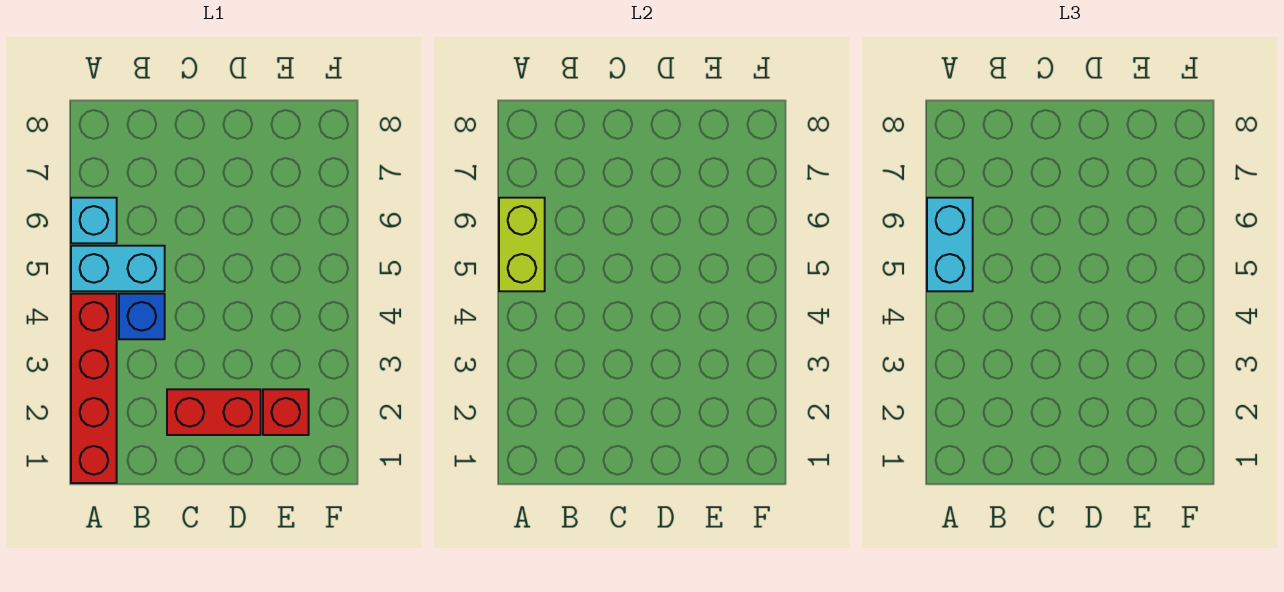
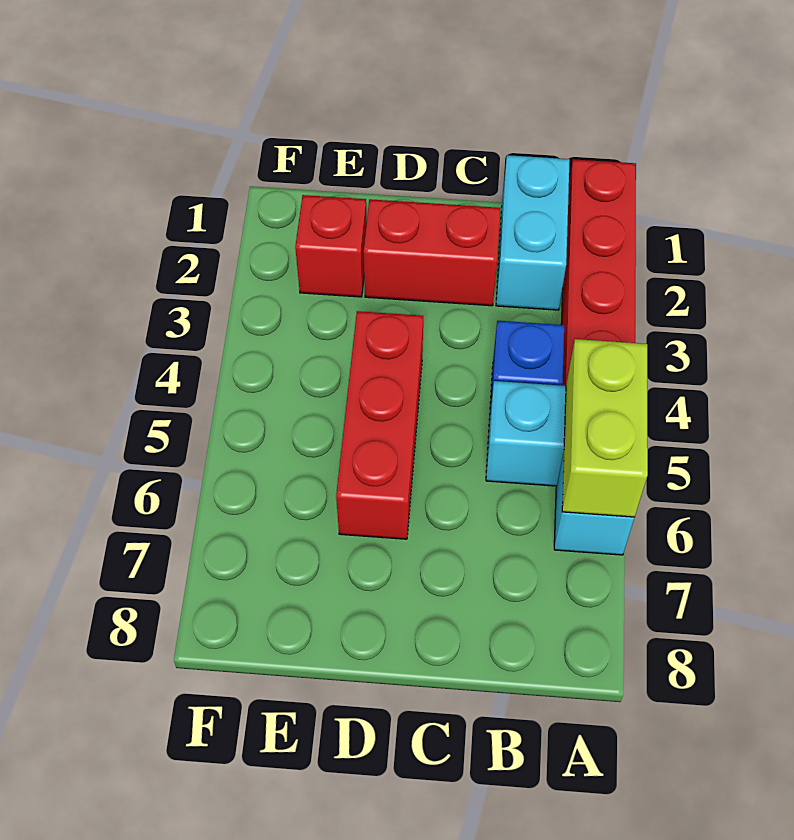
cyan 1x2 brick [927,198,973,291] -> cyan 1x2 brick moved to [496,155,570,310]
none -> red 1x3 brick [336,311,423,539]

